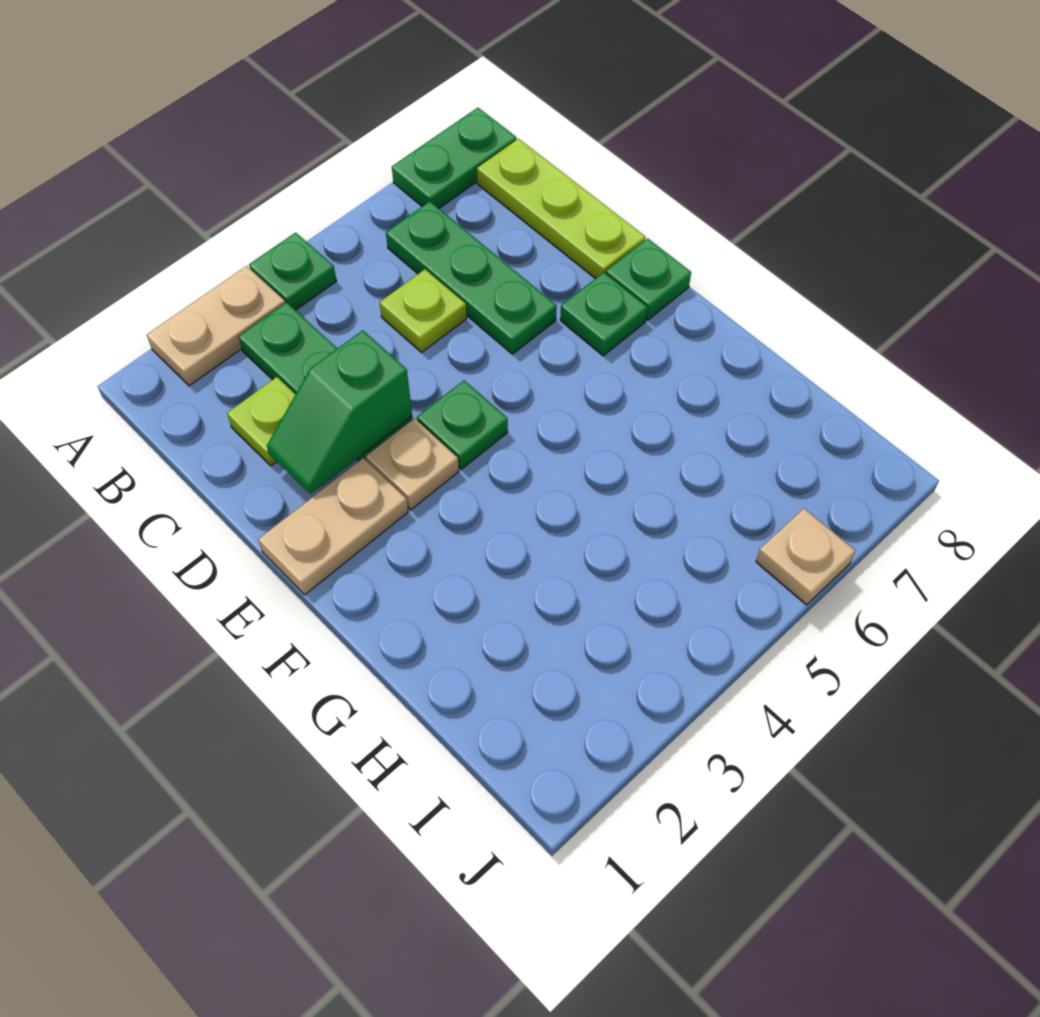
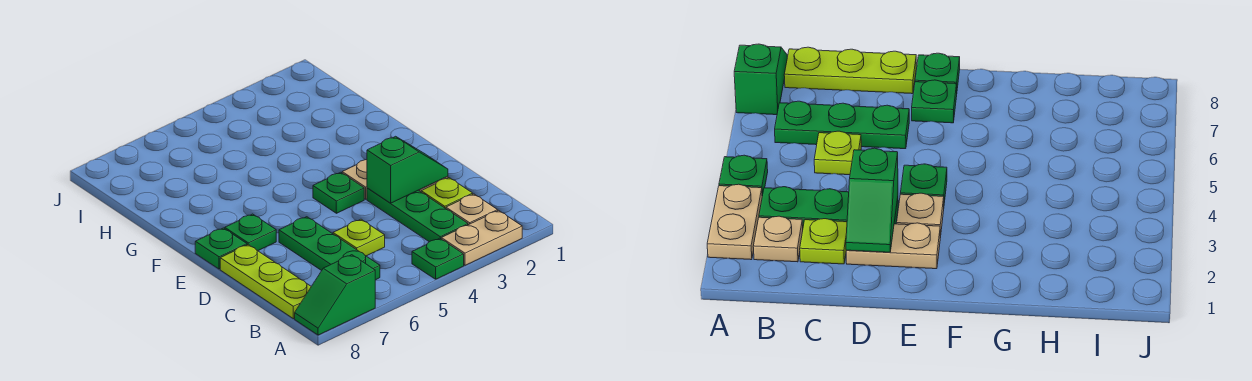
green 1x2 plate [392,108,517,208] -> green 1x2 slope [295,255,375,335]
tan 1x2 plate [258,458,408,595] -> tan 1x2 plate turned to [846,223,940,269]
tan 1x1 plate [756,509,855,605] -> tan 1x1 plate moved to [446,194,498,225]

